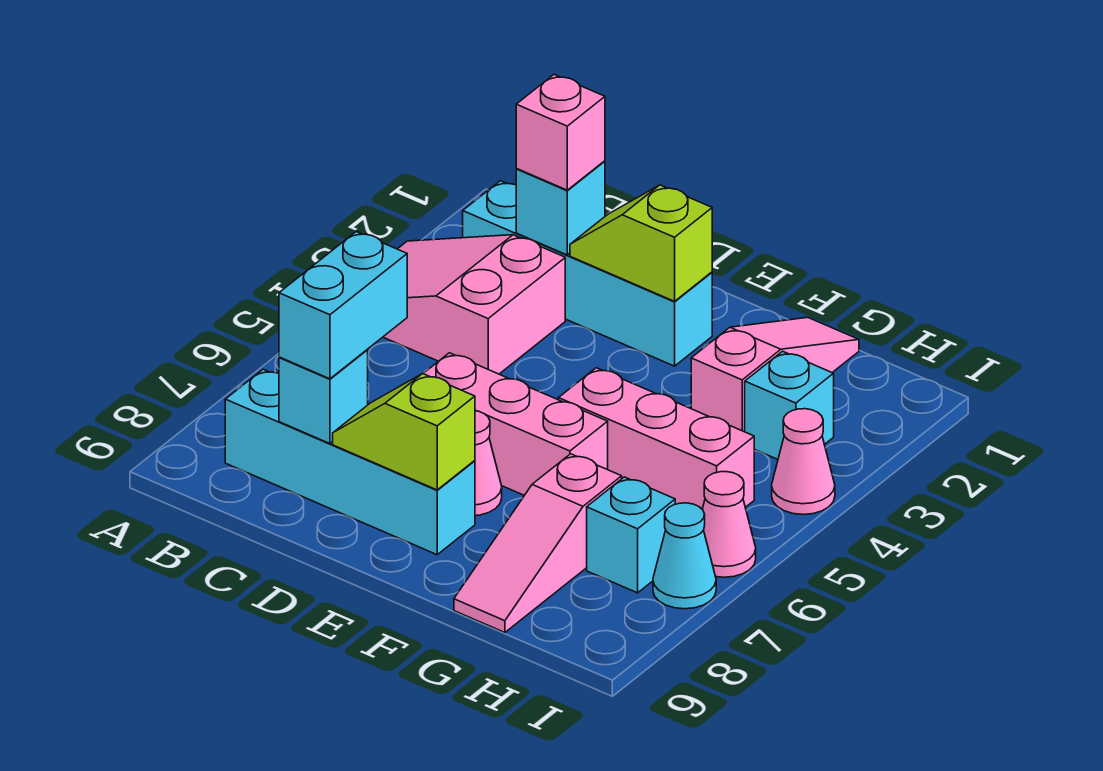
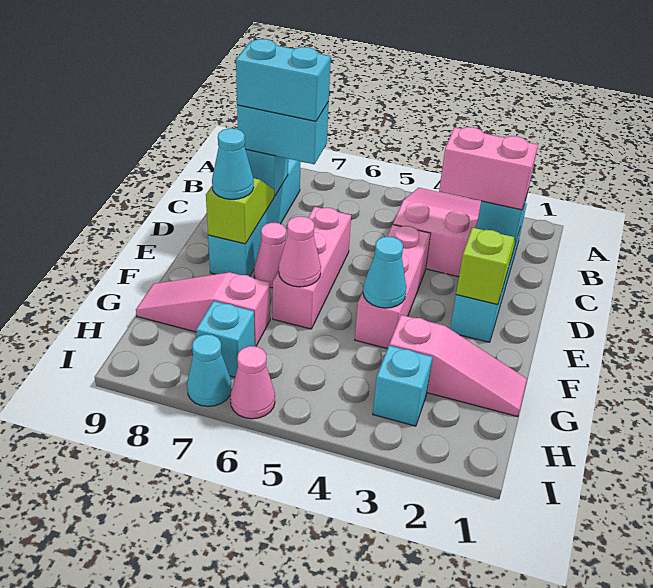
pink 1x1 brick [516,75,605,190] -> pink 1x2 brick [439,127,538,210]
none -> cyan 1x2 brick [236,39,331,121]
none -> cyan 1x1 cone [212,128,254,199]
none -> cyan 1x1 cone [363,237,406,308]
pink 1x3 brick [558,368,754,509] -> pink 1x3 brick moved to [355,225,431,349]
pink 1x1 cone [772,409,835,515] -> pink 1x1 cone moved to [279,216,321,287]

